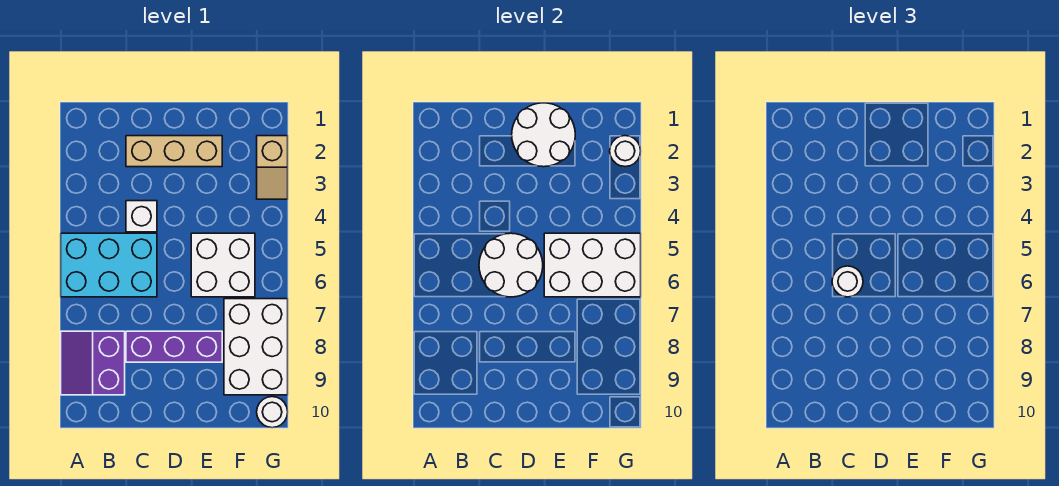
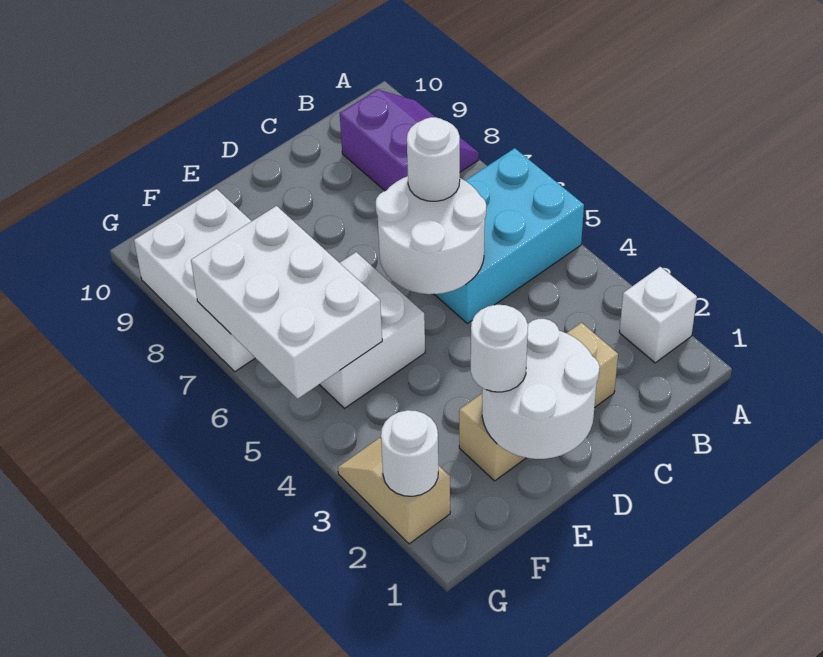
white 1x1 brick [126,201,157,232] -> white 1x1 brick moved to [619,267,697,363]
purple 1x3 brick [126,331,222,362] -> none
white 2x3 brick [544,233,641,297] -> white 2x3 brick turned to [191,206,382,399]
white 1x1 round brick [257,397,288,428] -> white 1x1 round brick moved to [471,305,528,392]

